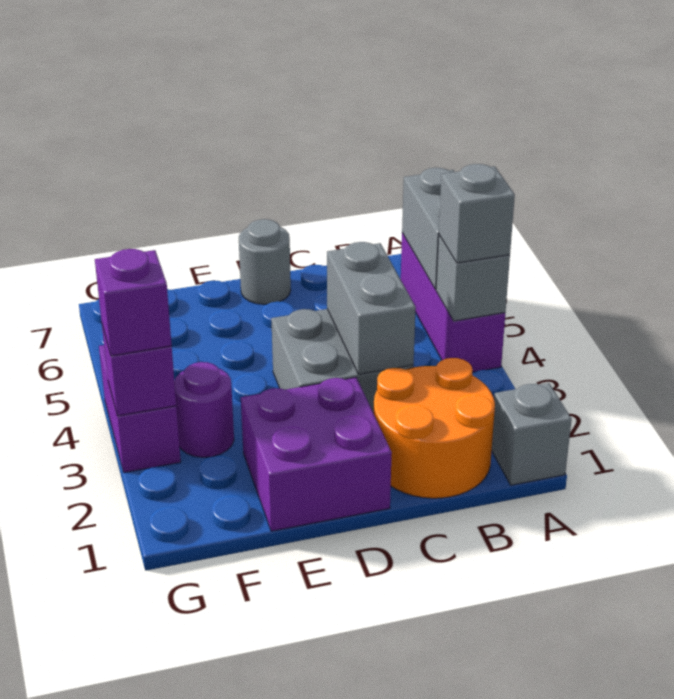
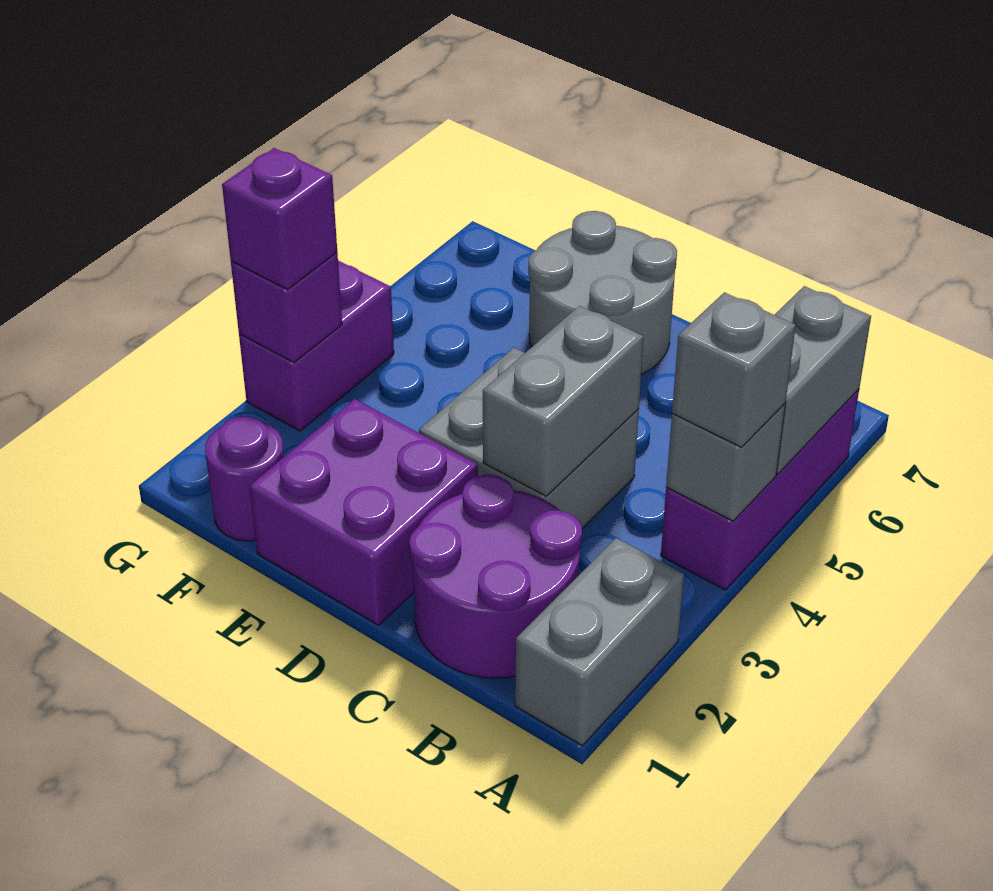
grey 1x1 brick [492,383,572,485] -> grey 1x2 brick [515,538,684,745]
orange 2x2 round brick [374,358,495,498] -> purple 2x2 round brick [409,475,582,678]
grey 1x1 round brick [239,219,291,304] -> grey 2x2 round brick [528,211,677,375]
purple 1x1 round brick [174,362,234,457] -> purple 1x1 round brick moved to [205,417,284,541]

